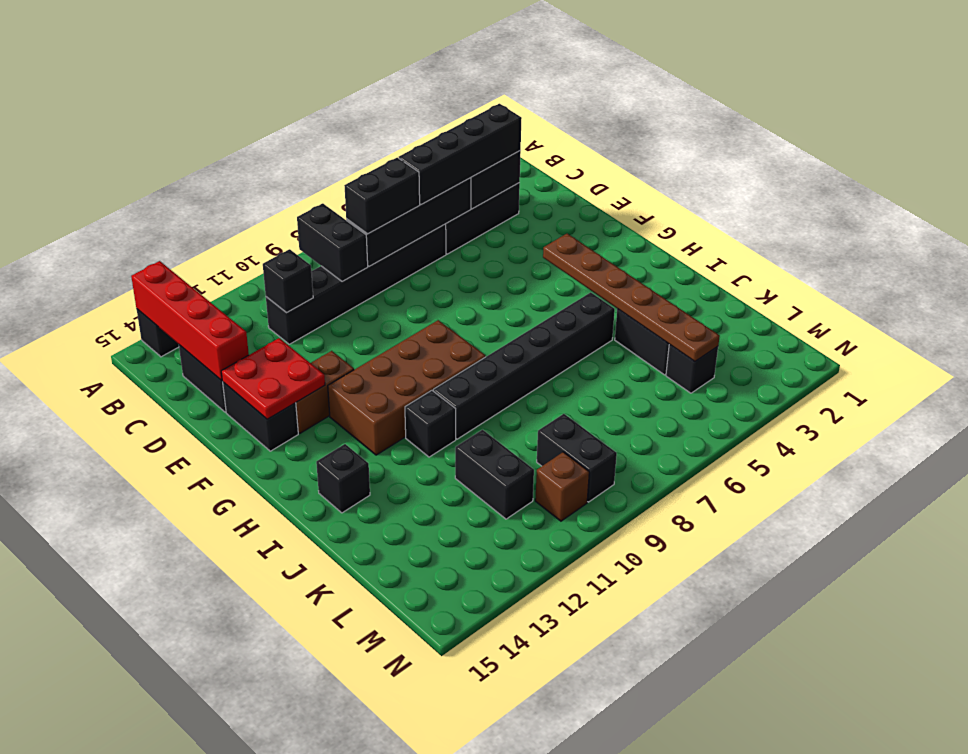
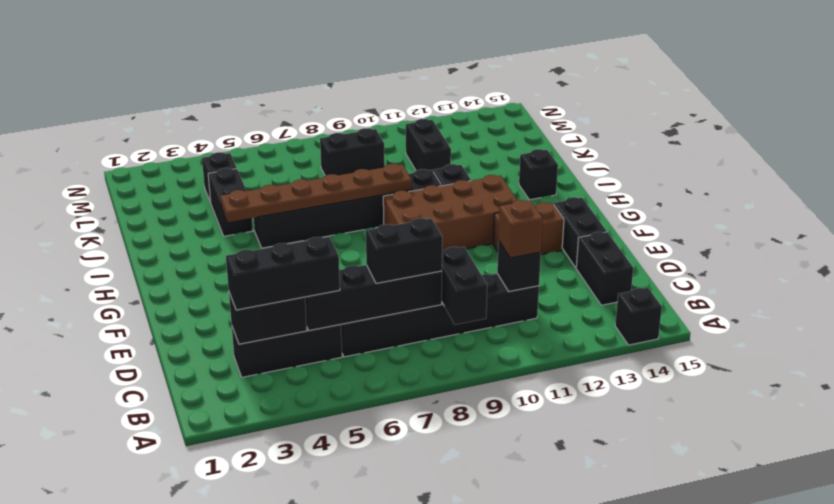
red 1x4 brick [131,261,249,380] -> none
black 1x4 brick [399,104,522,205] -> black 1x3 brick [226,237,340,310]
red 2x2 plate [221,338,325,419] -> none
brown 1x6 plate [543,234,720,361] -> brown 1x6 plate turned to [220,164,412,222]
black 1x2 brick [537,414,617,502] -> black 1x2 brick turned to [320,128,385,176]
brown 1x1 brick [535,452,589,521] -> brown 1x1 brick moved to [498,200,543,258]

